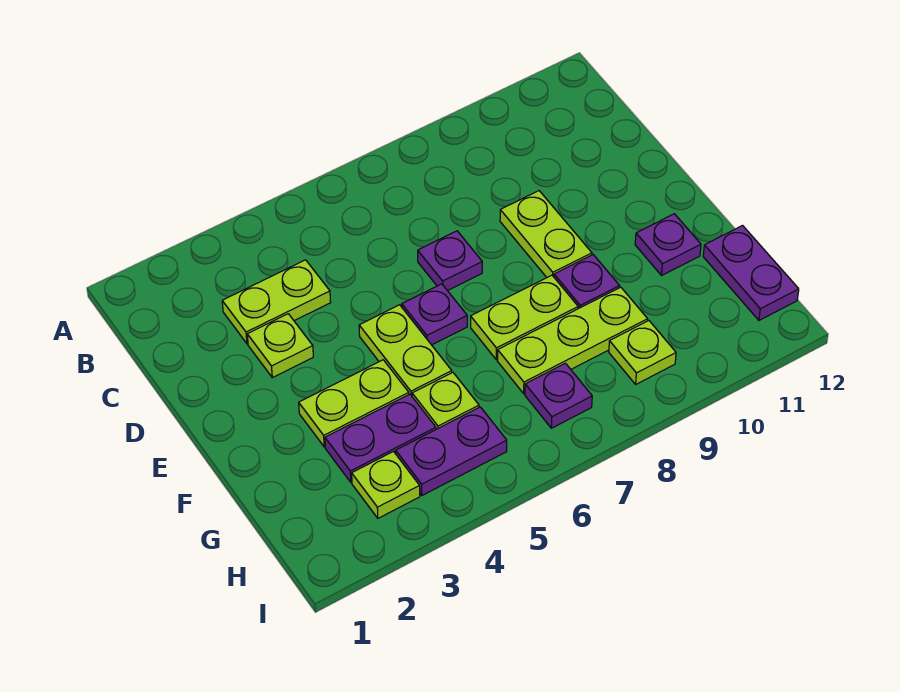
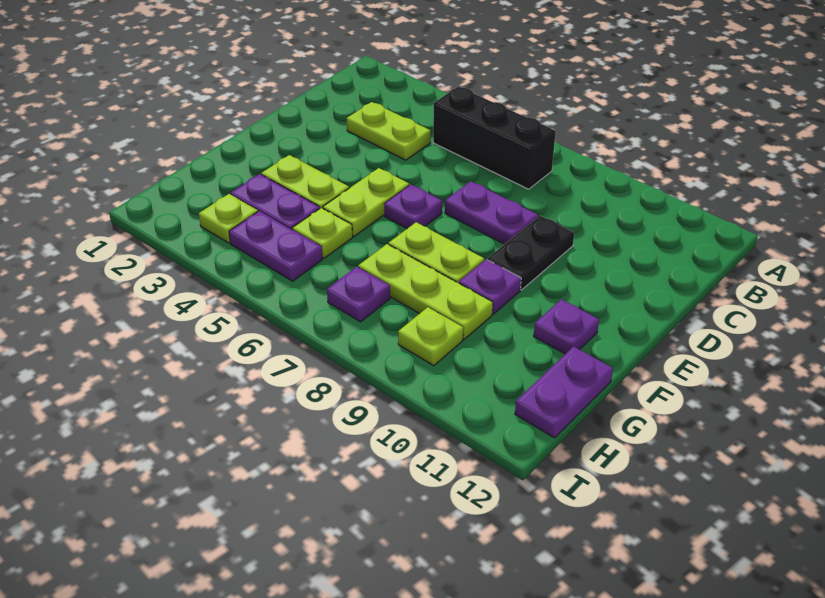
none -> black 1x3 brick [433,87,556,189]
lime 1x1 plate [247,314,313,378] -> none
purple 1x1 plate [418,231,482,291] -> purple 1x2 plate [445,181,538,244]
lime 1x2 plate [500,191,592,277] -> black 1x2 plate [487,216,574,290]

